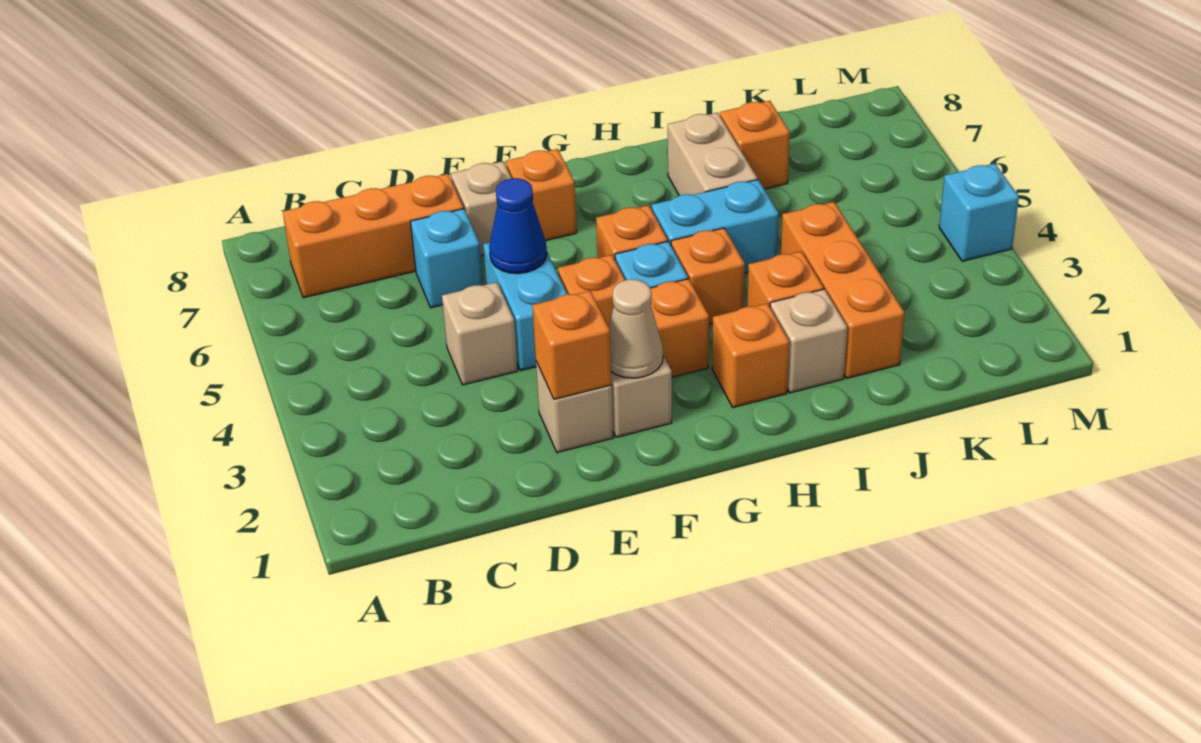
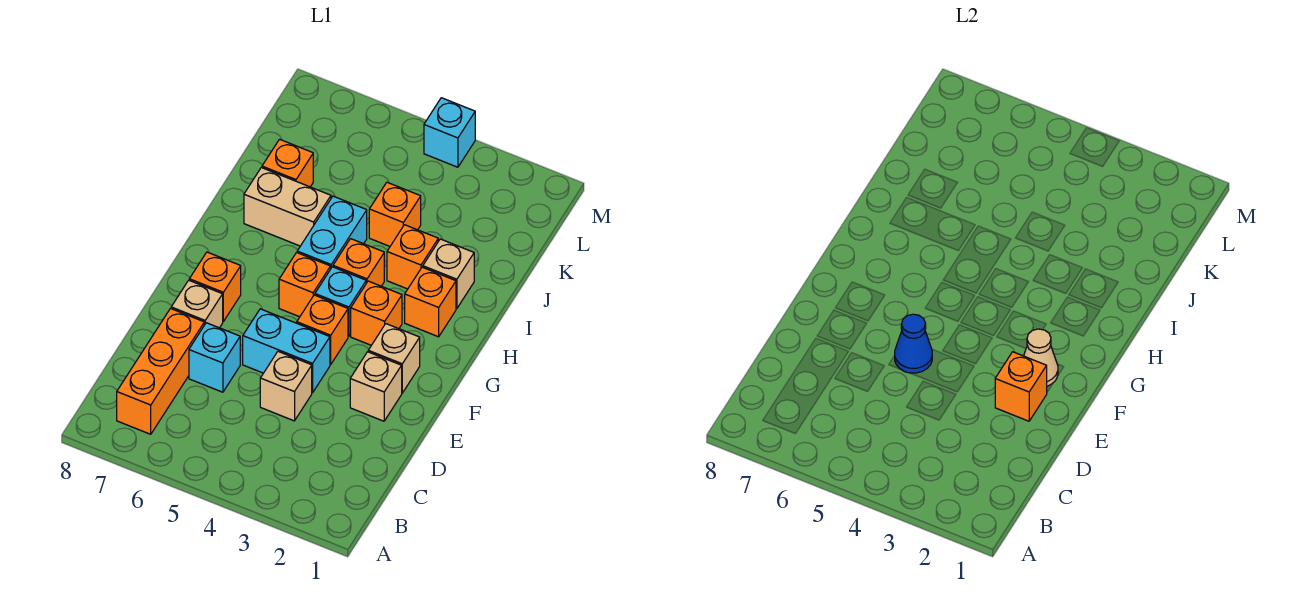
orange 1x3 brick [781,202,905,378] -> orange 1x1 brick [369,182,421,246]

